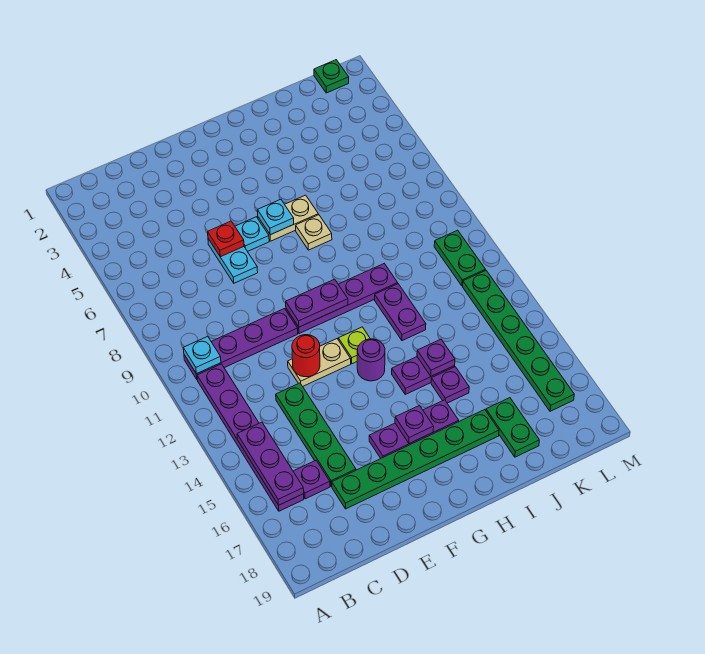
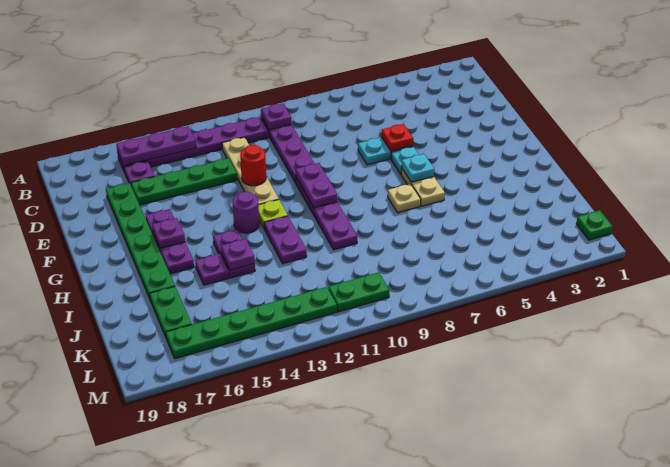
cyan 1x1 plate [183,336,221,374] -> purple 1x1 plate [261,104,292,130]
tan 1x2 plate [288,339,351,386] -> tan 1x4 plate [222,137,279,205]
purple 1x2 plate [375,284,426,341] -> purple 1x2 plate turned to [264,216,307,264]
green 1x2 plate [486,398,539,457] -> green 1x2 plate turned to [150,287,192,337]

